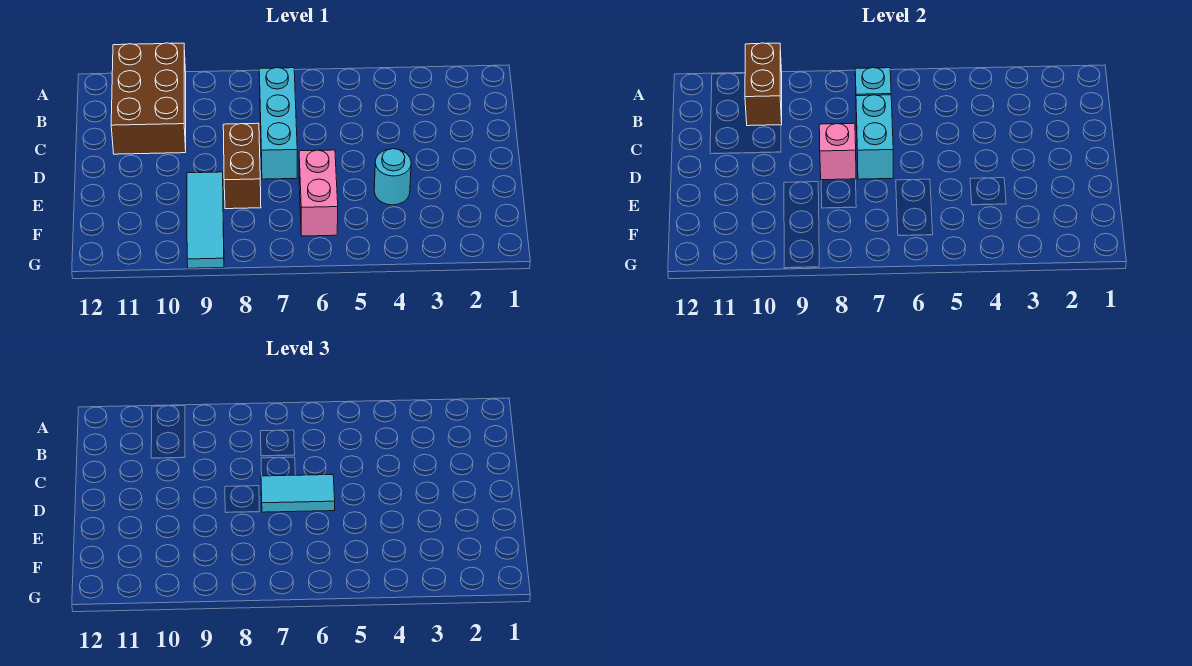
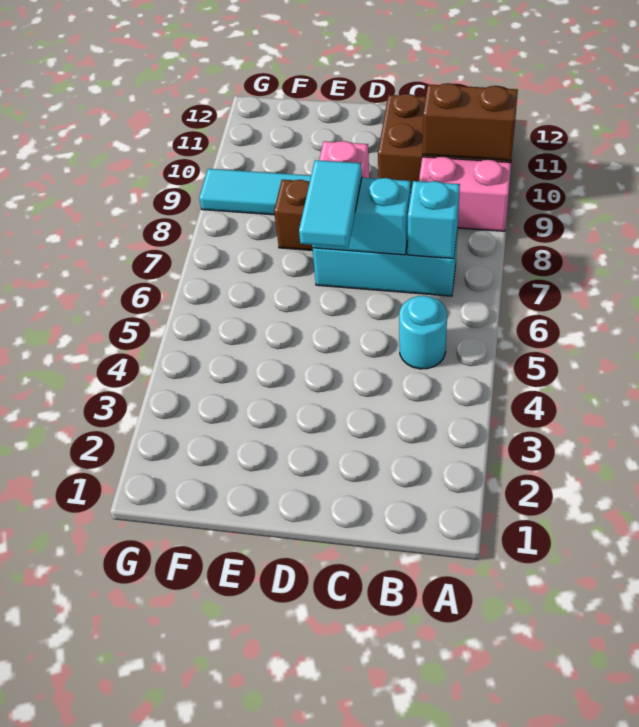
cyan 1x1 round brick [374,149,411,205] -> cyan 1x1 round brick moved to [399,296,447,369]
pink 1x2 brick [299,150,338,236] -> pink 1x2 brick moved to [419,157,511,231]

